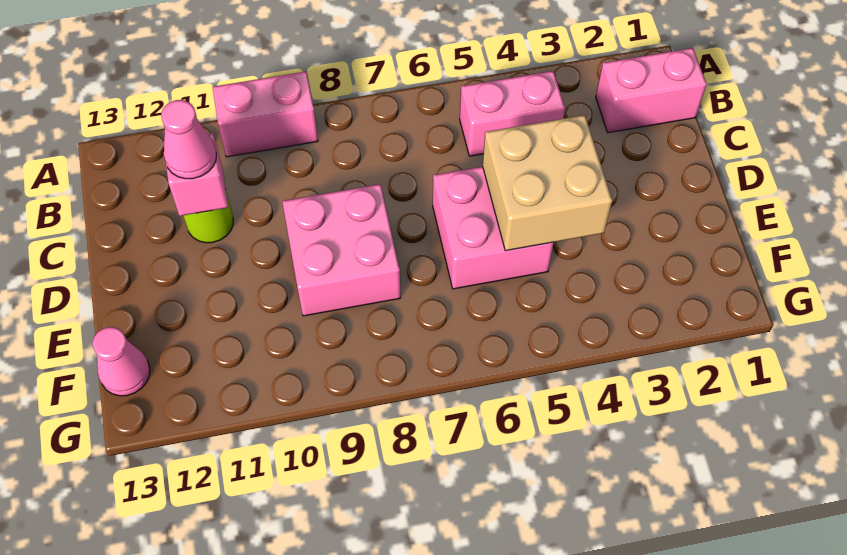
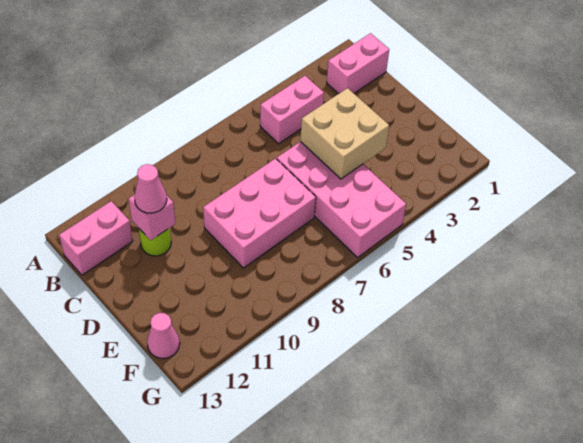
pink 1x2 brick [213,72,318,157] -> pink 1x2 brick moved to [59,201,133,275]
pink 2x2 brick [433,167,554,289] -> pink 2x4 brick [277,142,406,257]
pink 2x2 brick [282,184,401,316] -> pink 2x3 brick [203,158,316,268]

